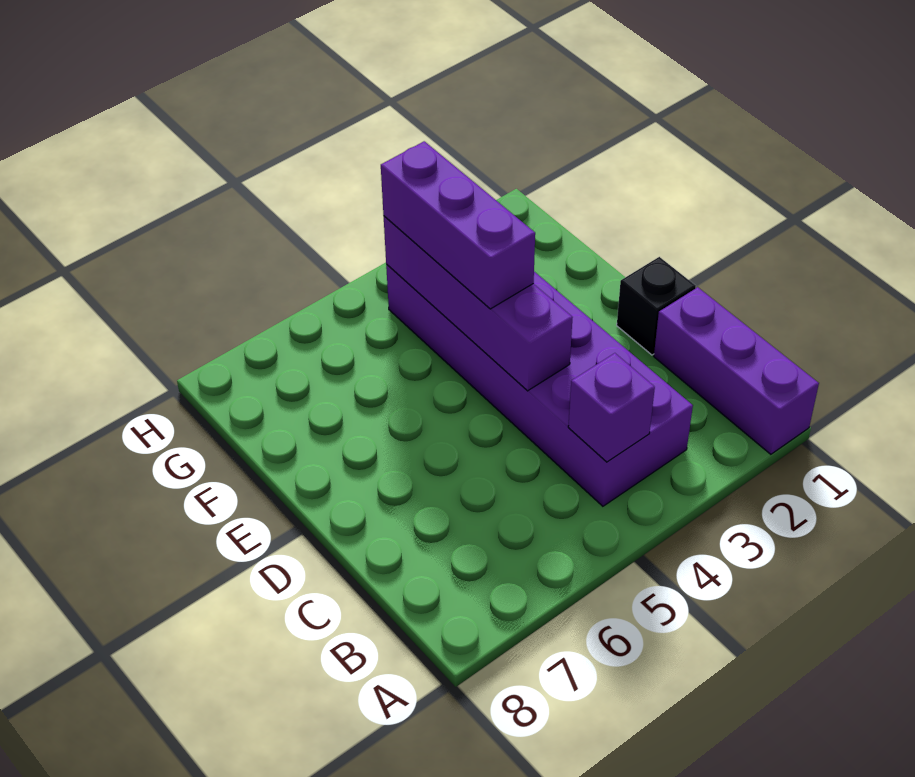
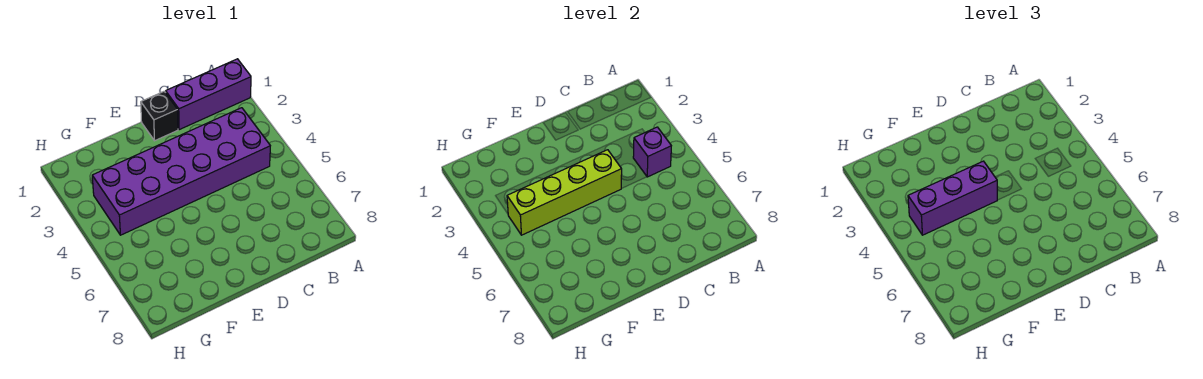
purple 1x4 brick [384,216,573,391] -> lime 1x4 brick [507,150,622,235]

